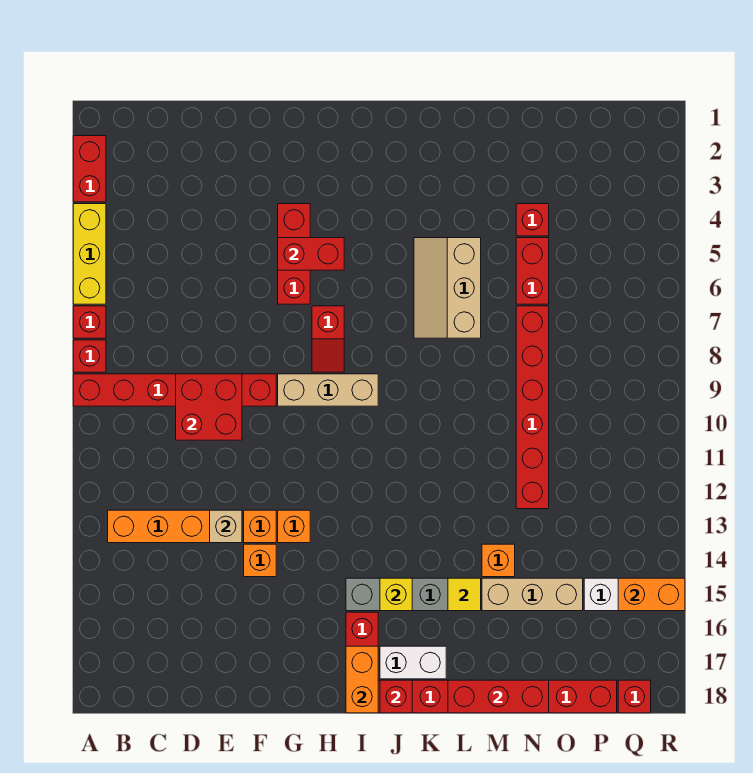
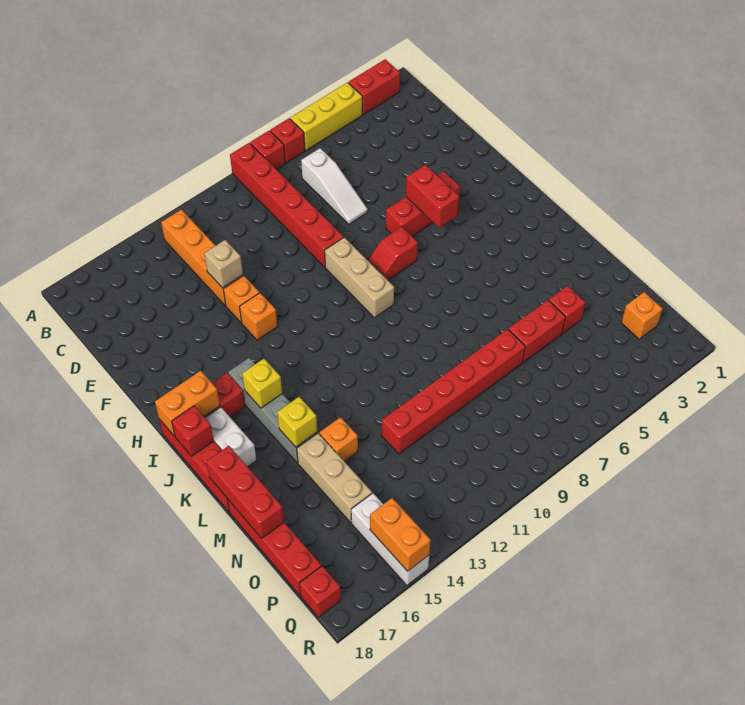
none -> white 1x3 slope [301,148,368,224]
red 2x2 brick [176,374,242,440] -> none
orange 1x1 brick [244,544,276,577] -> orange 1x1 brick moved to [621,292,662,339]
tan 2x3 slope [414,238,481,338] -> none
yellow 1x1 tile [448,578,481,611] -> yellow 1x1 brick [277,397,317,447]

